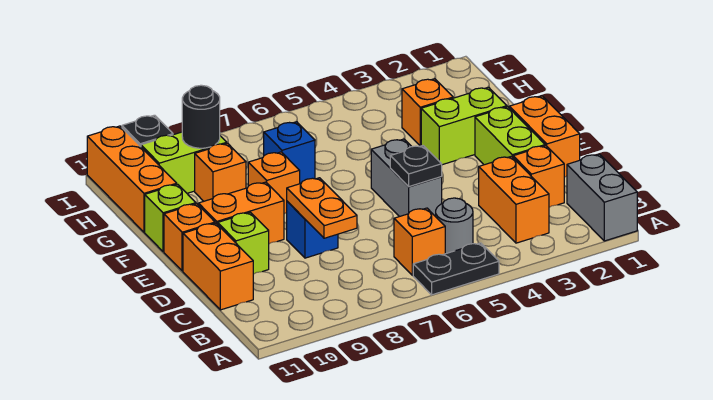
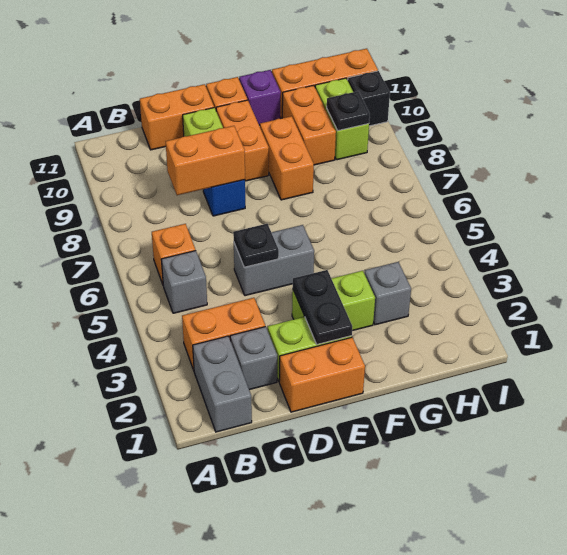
grey 1x2 brick [567,154,637,241] -> grey 1x2 brick turned to [193,336,252,432]
black 1x2 plate [413,243,499,295] -> black 1x2 plate moved to [293,270,352,344]
grey 1x1 round brick [436,198,473,254] -> grey 1x1 brick [161,251,207,313]
orange 1x1 brick [513,146,564,207] -> grey 1x1 brick [230,327,277,390]
orange 1x2 plate [287,178,357,238] -> orange 1x2 brick [165,126,245,195]
lime 1x2 brick [421,87,507,165] -> lime 1x2 brick turned to [292,271,375,331]
orange 1x1 brick [248,152,300,214] -> orange 1x2 brick [260,116,314,200]
lime 1x1 brick [145,184,196,252] -> purple 1x1 brick [239,70,281,125]
orange 1x1 brick [402,79,453,146] -> grey 1x1 brick [364,262,411,325]
blue 1x1 brick [264,122,315,183] -> none
orange 1x1 brick [195,143,246,201] -> orange 1x2 brick [282,85,336,165]
black 1x1 round brick [182,85,220,148] -> black 1x1 plate [327,91,370,131]

